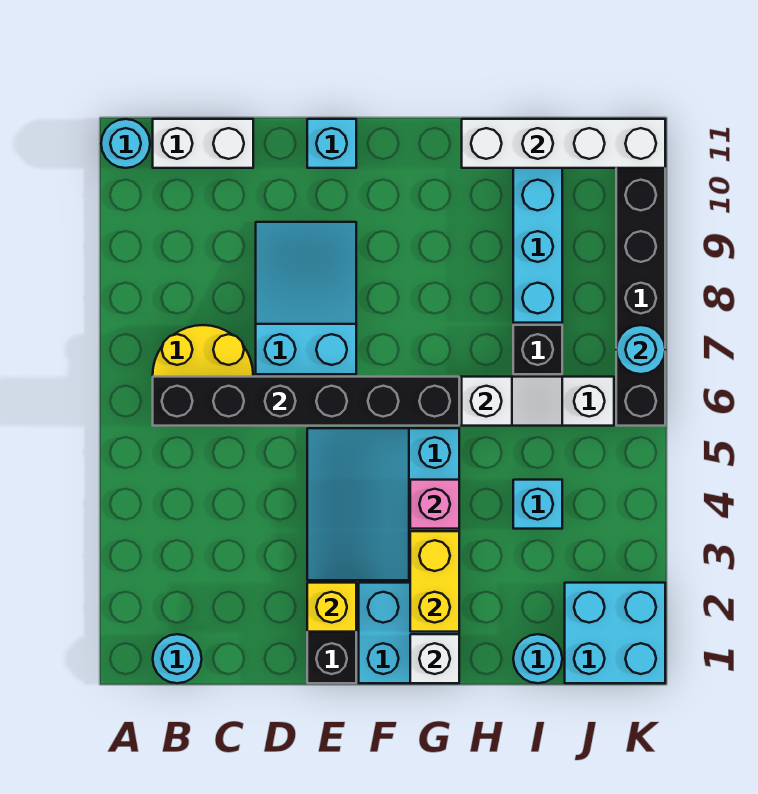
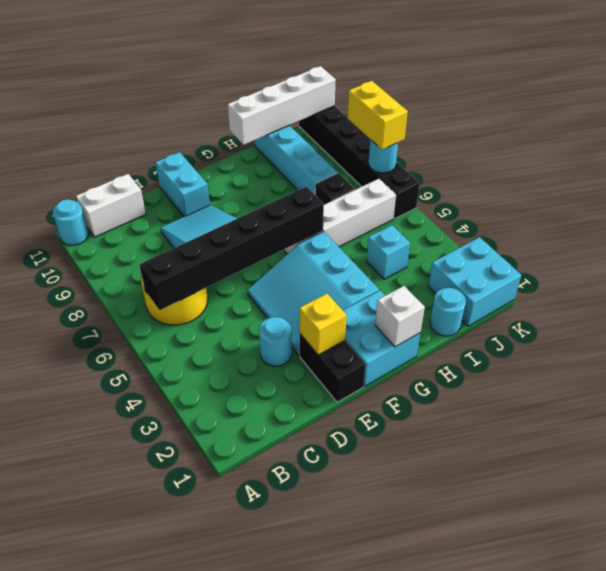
cyan 1x1 round brick [153,634,202,683] -> cyan 1x1 round brick moved to [259,317,292,366]
cyan 1x1 brick [307,119,356,168] -> cyan 1x2 brick [156,152,210,217]
yellow 1x2 brick [410,531,459,632] -> yellow 1x2 brick moved to [348,81,408,150]
pink 1x1 brick [410,480,459,529] -> none
white 1x2 slope [462,377,562,426] -> none

